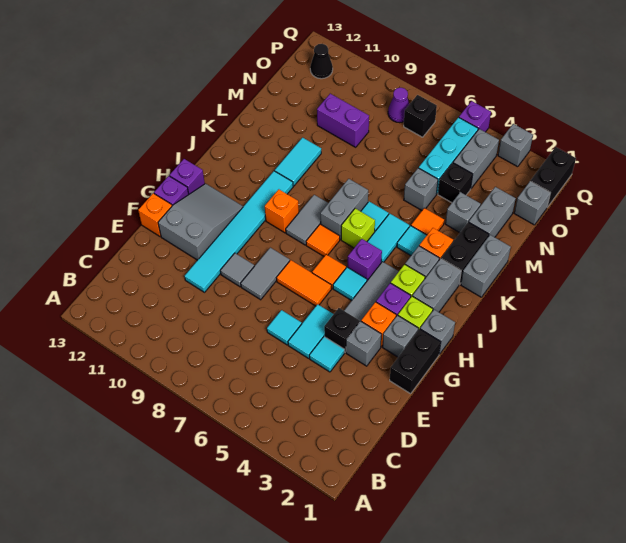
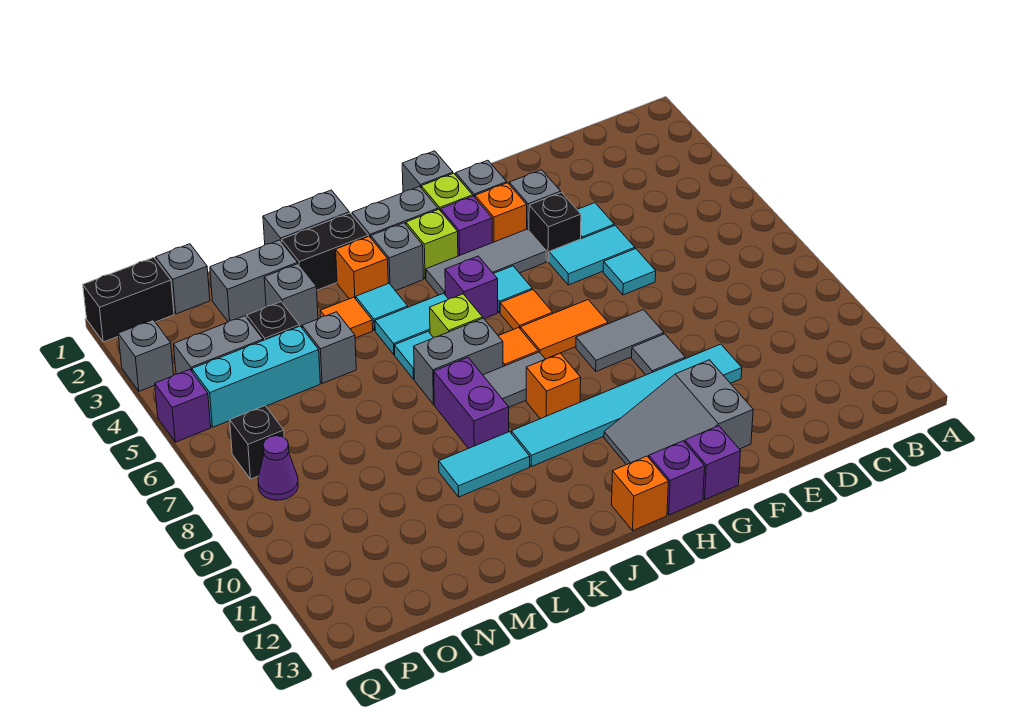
black 1x2 brick [390,329,441,394] -> none
orange 1x1 brick [138,193,172,236] -> orange 1x1 brick moved to [612,456,668,531]
orange 1x2 tile [277,260,331,306] -> orange 1x2 tile turned to [520,300,608,359]
purple 1x2 brick [317,94,369,147] -> purple 1x2 brick moved to [434,357,509,448]
black 1x1 cone [310,44,333,79] -> none

